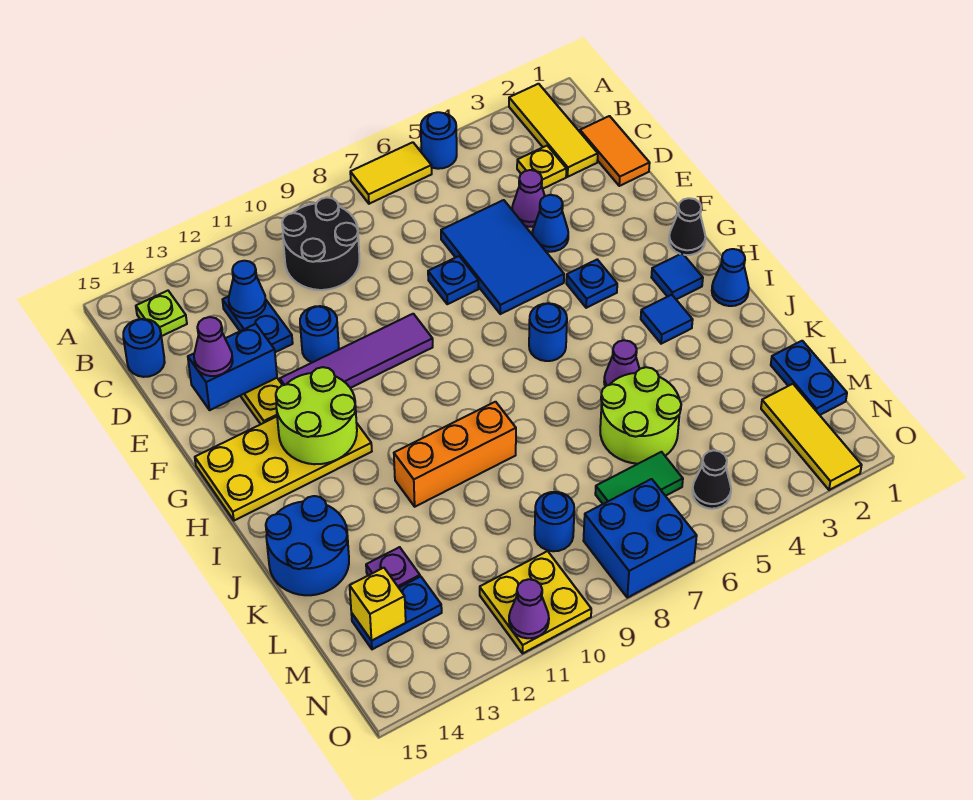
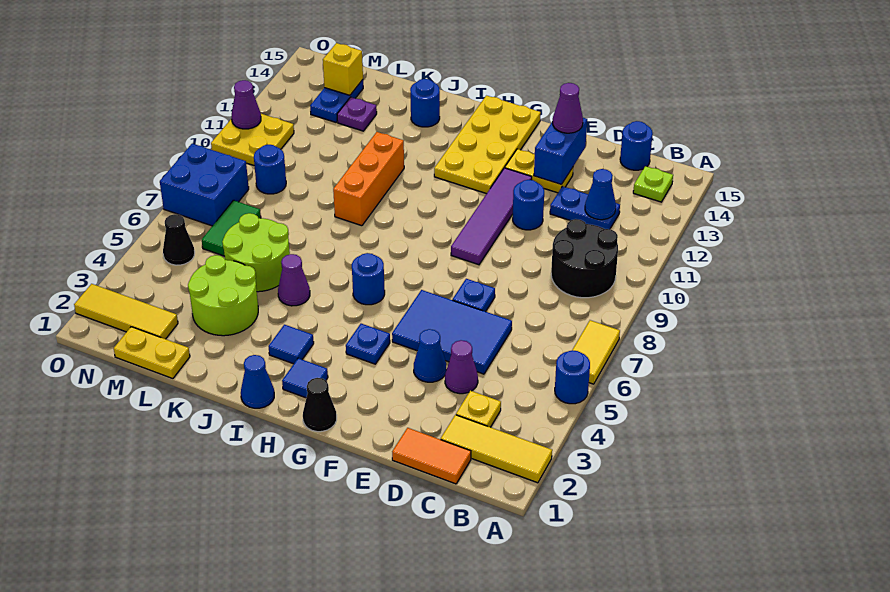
lime 2x2 round brick [276,367,357,464] -> lime 2x2 round brick moved to [188,255,258,336]
blue 2x2 round brick [266,496,349,595] -> blue 1x1 round brick [410,79,440,127]
blue 1x2 plate [771,341,847,415] -> yellow 1x2 plate [114,327,190,379]

